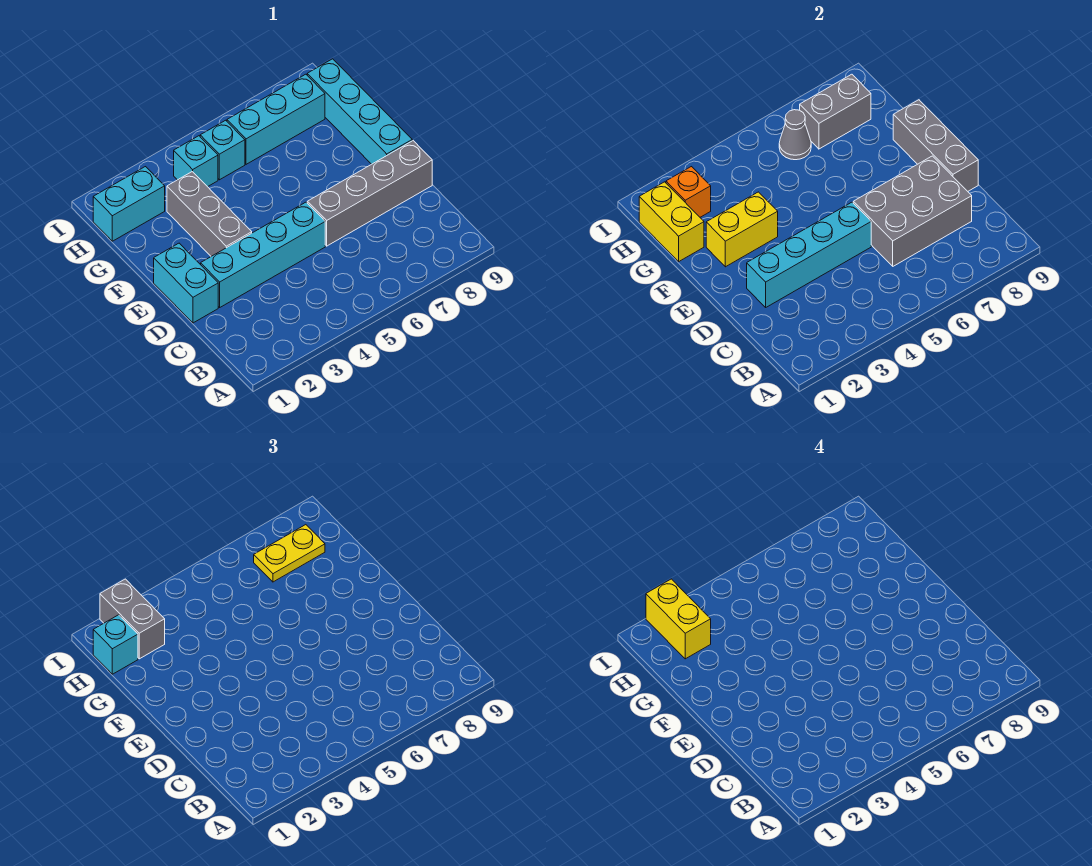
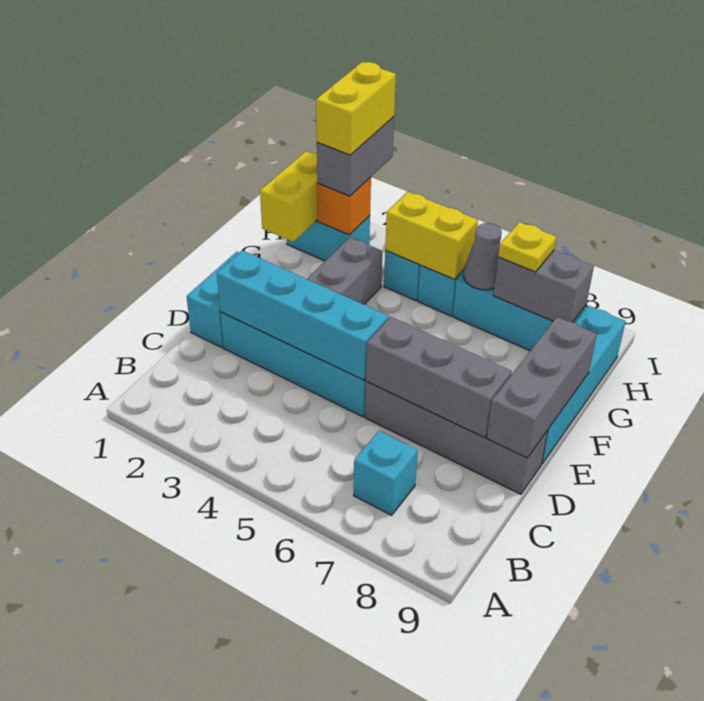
grey 2x3 brick [853,156,972,266] -> grey 1x3 brick [366,317,512,438]
yellow 1x2 brick [706,192,778,267] -> yellow 1x2 brick moved to [385,192,478,280]
cyan 1x1 brick [93,615,138,674] -> cyan 1x1 brick moved to [354,431,418,515]
yellow 1x2 plate [254,525,325,582] -> yellow 1x1 plate [498,222,556,272]

